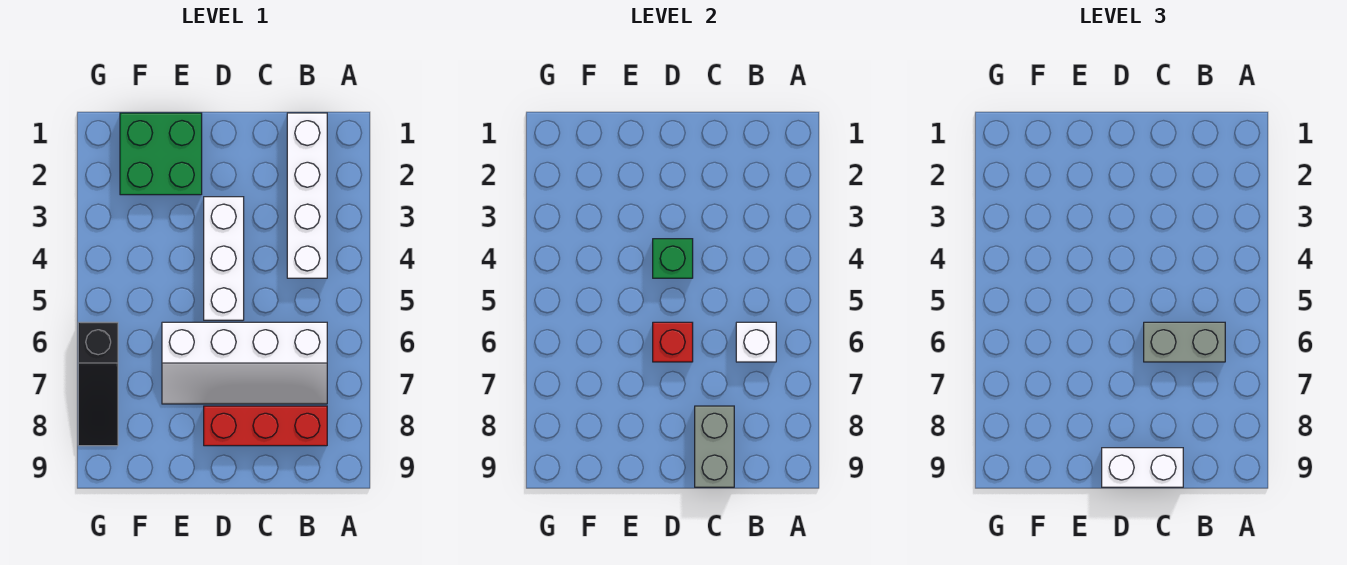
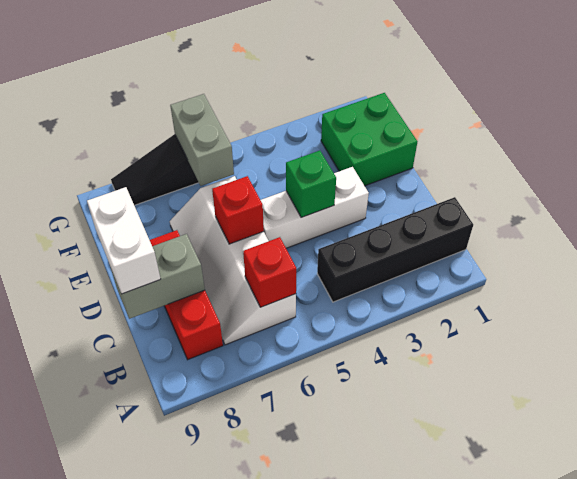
white 1x4 brick [287,113,327,278] -> black 1x4 brick [317,197,473,302]
white 1x1 brick [736,322,776,362] -> red 1x1 brick [243,237,296,307]
grey 1x2 brick [1144,322,1225,362] -> grey 1x2 brick moved to [170,94,234,186]

